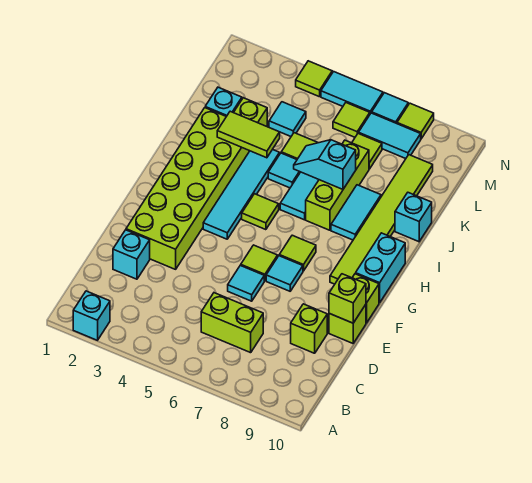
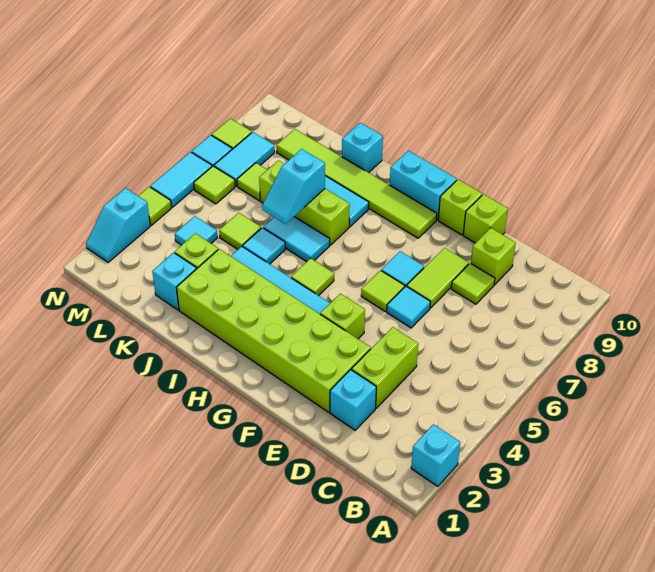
lime 1x2 brick [201,293,263,353] -> lime 1x2 brick moved to [352,327,418,408]
lime 1x1 brick [329,274,366,323] -> lime 1x1 brick moved to [320,294,365,339]
lime 1x1 tile [279,235,316,271] -> lime 1x1 tile moved to [451,263,495,304]
lime 1x2 tile [217,111,280,158] -> lime 1x2 tile moved to [407,248,469,308]
none -> cyan 1x2 slope [86,188,150,263]

